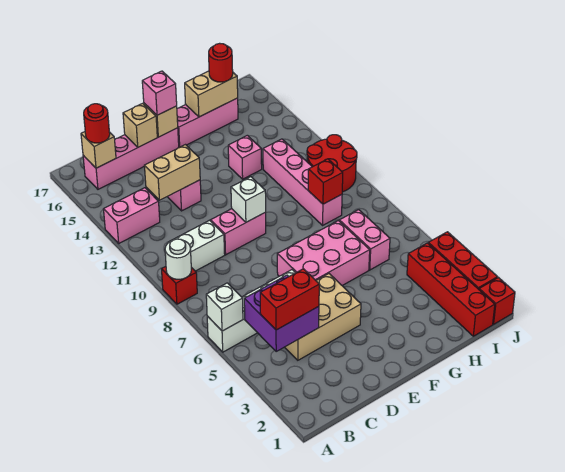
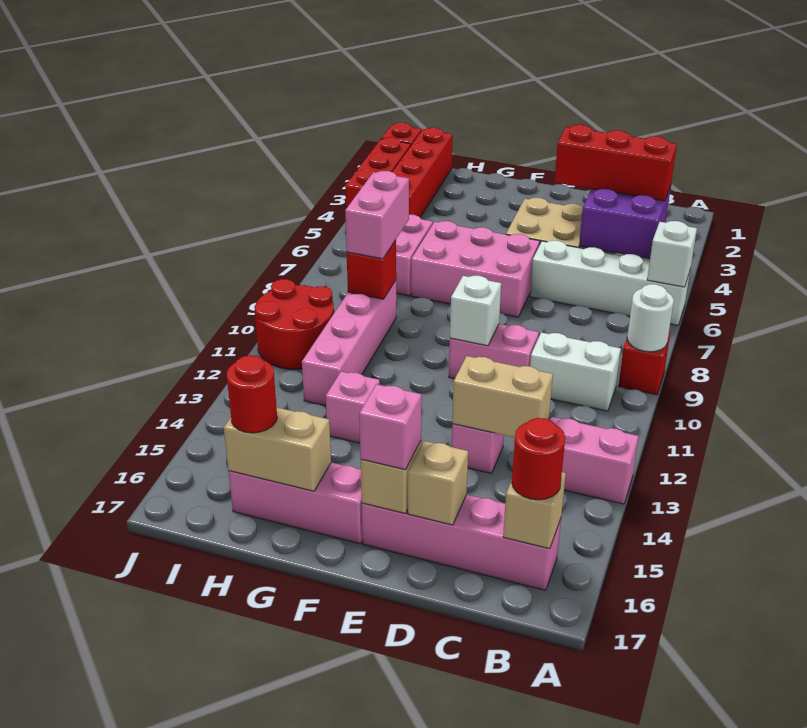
red 1x2 brick [260,269,319,330] -> red 1x3 brick [554,125,677,201]
none -> pink 1x2 brick [345,171,409,259]

